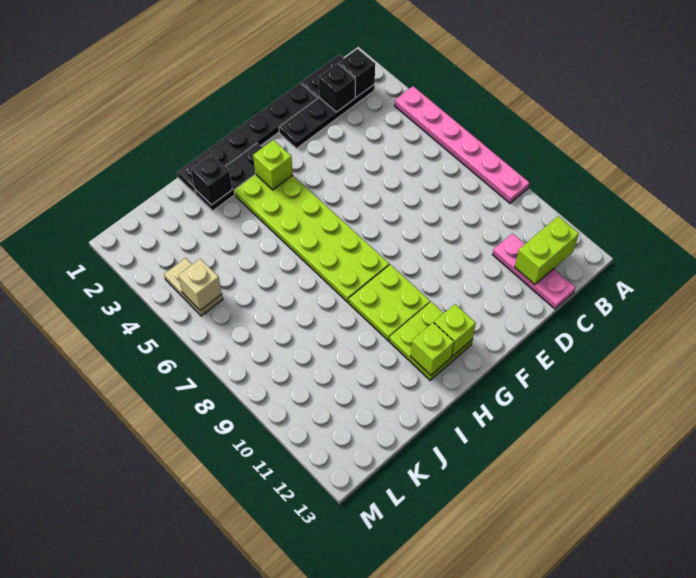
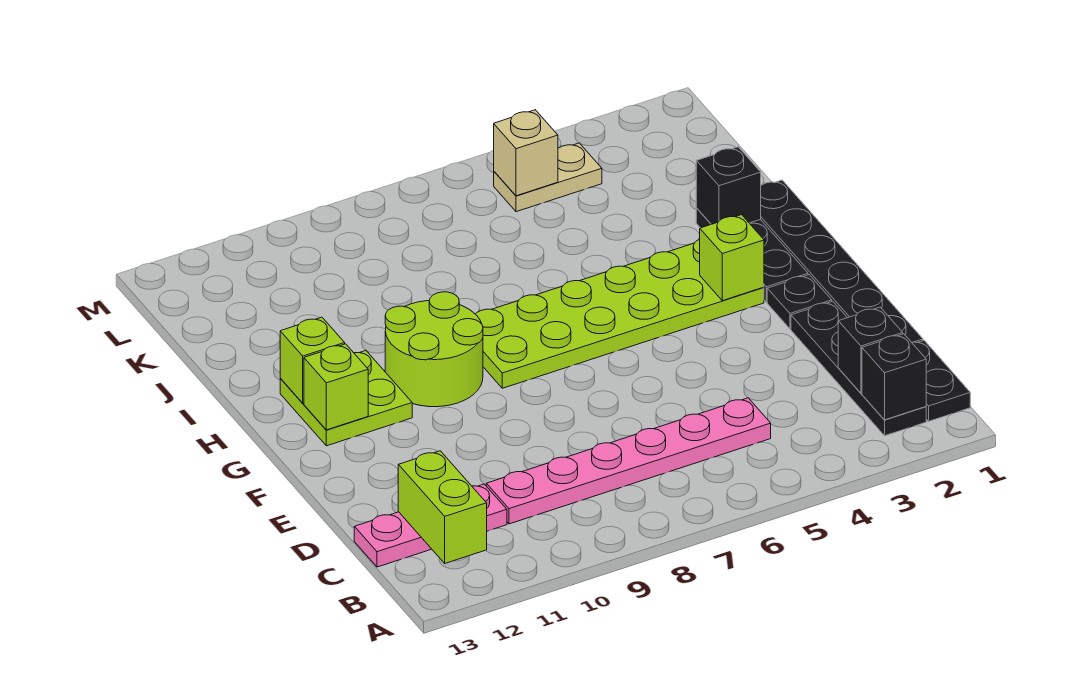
pink 1x6 plate [395,86,529,203] -> pink 1x6 plate moved to [486,398,771,524]
none -> black 1x1 plate [767,275,832,329]
lime 2x2 plate [349,265,430,341] -> lime 2x2 round brick [385,292,483,407]

